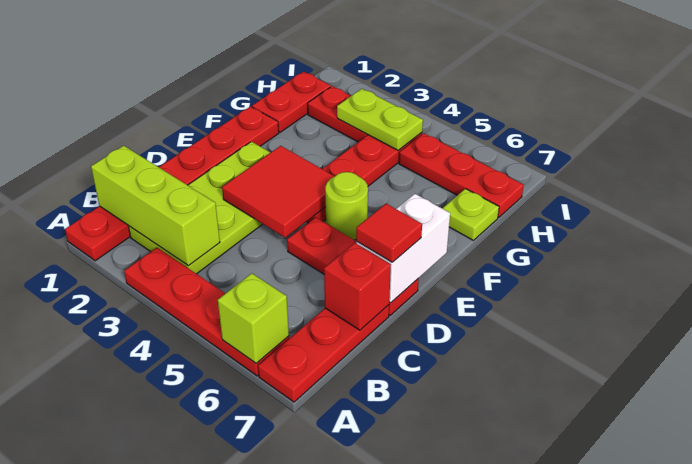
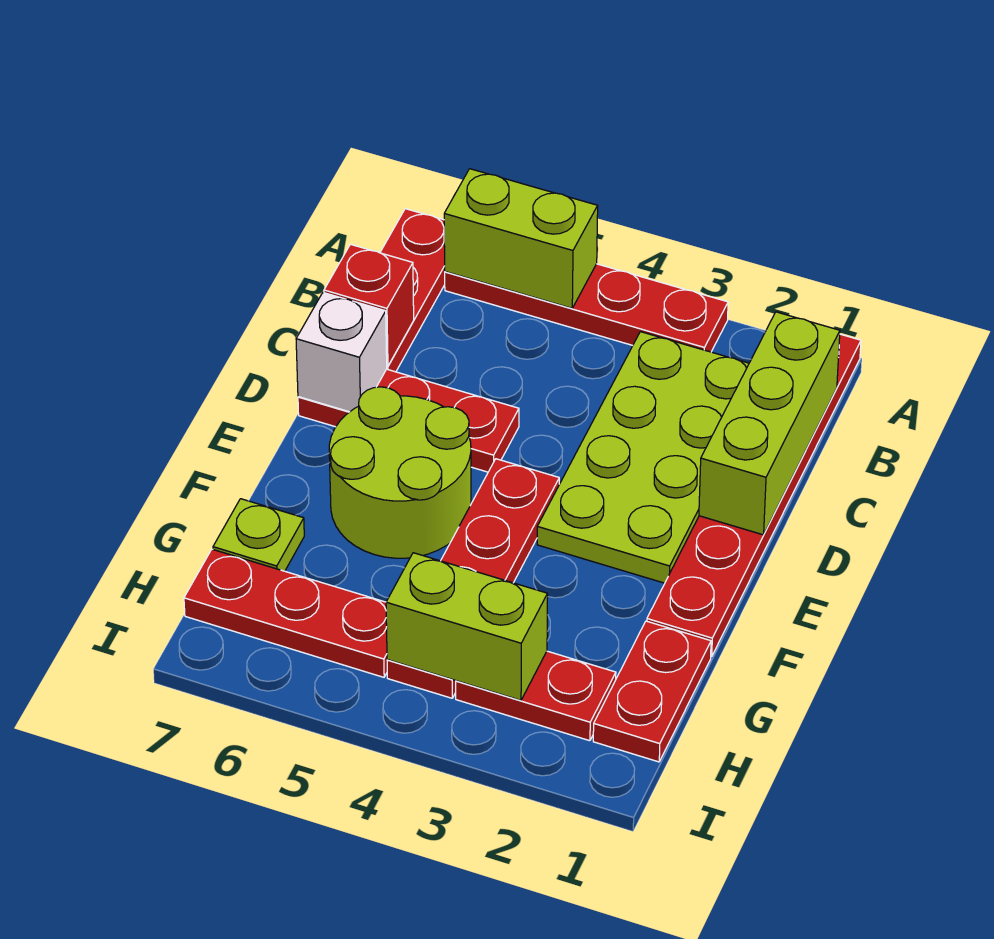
lime 1x1 brick [218,273,289,363] -> lime 1x2 brick [444,169,598,308]
lime 1x3 brick [91,146,220,266] -> lime 1x3 brick turned to [699,312,840,535]
red 2x2 tile [222,146,335,238] -> none
white 1x2 brick [356,194,450,303] -> white 1x1 brick [296,293,387,412]
red 1x1 tile [356,204,422,262] -> none
lime 1x1 round brick [325,172,368,240] -> lime 2x2 round brick [329,387,471,558]
lime 1x2 plate [337,89,423,150] -> lime 1x2 brick [386,553,548,700]

